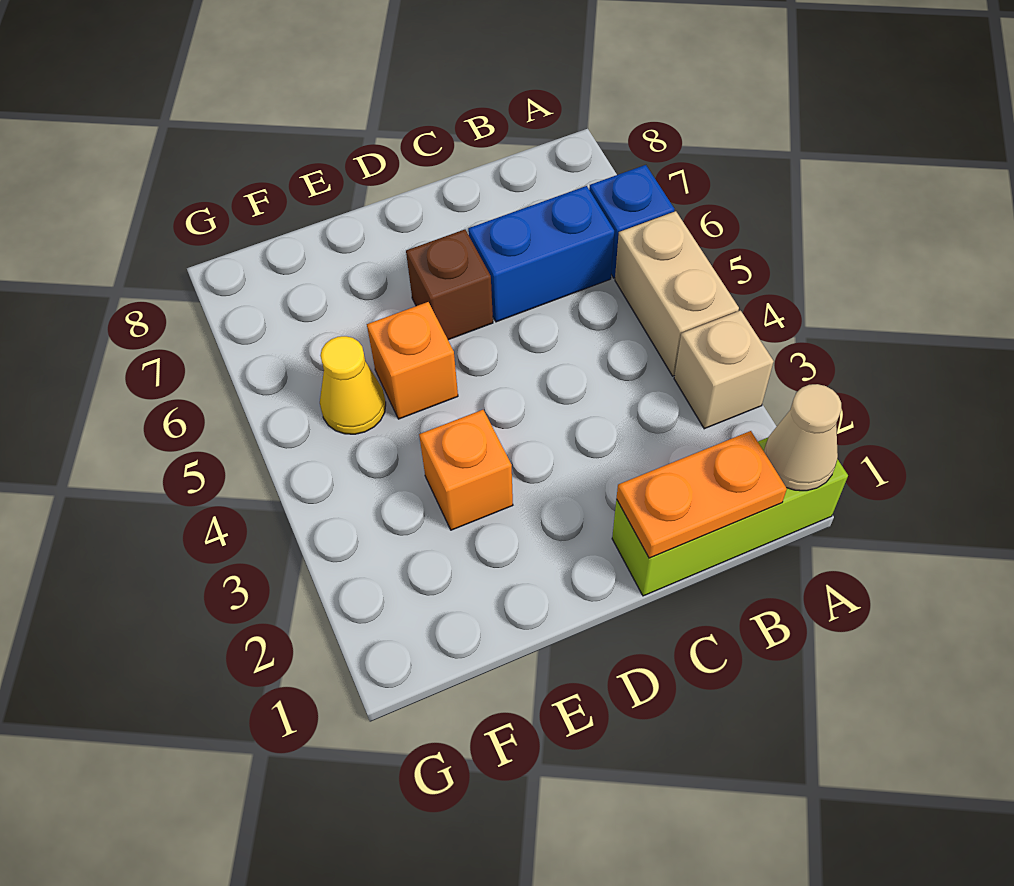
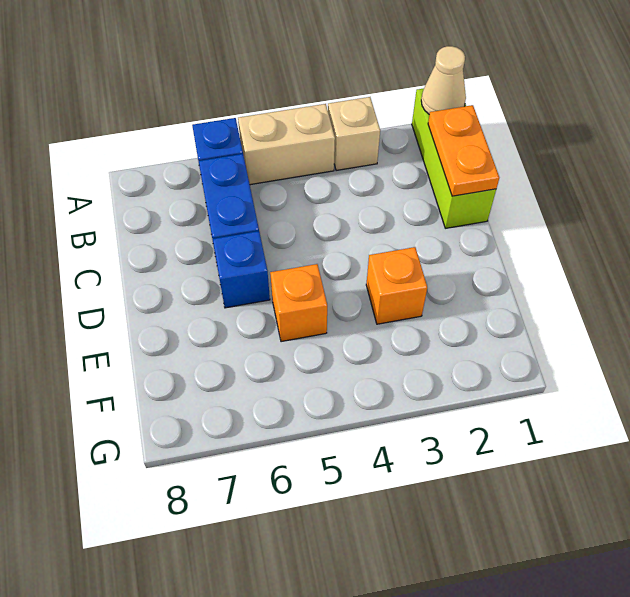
brown 1x1 brick [406,230,493,340] -> blue 1x1 brick [213,231,270,308]
yellow 1x1 cone [320,336,386,434] -> none

